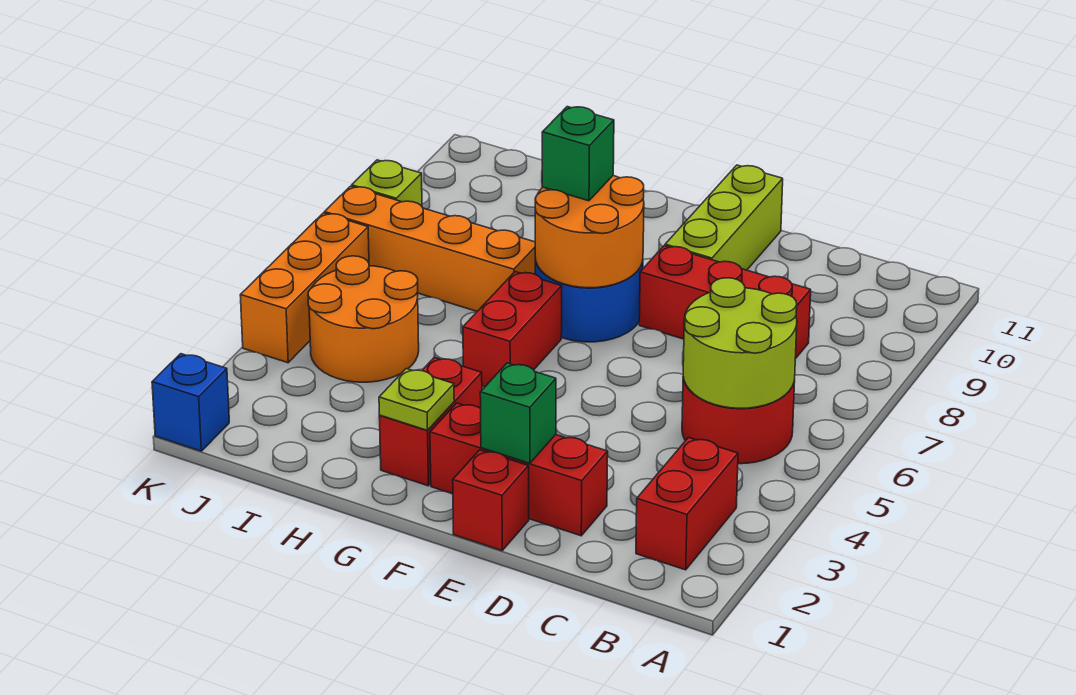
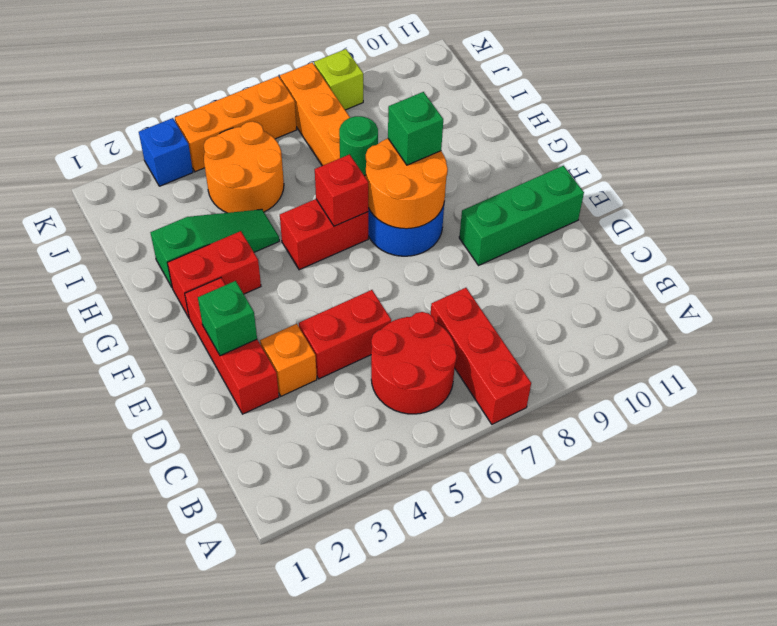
red 1x2 brick [636,438,738,570] -> red 1x2 brick moved to [299,290,391,379]
lime 2x2 round brick [683,278,797,408] -> none
red 1x3 brick [639,246,811,359] -> red 1x3 brick moved to [431,288,531,424]
none -> orange 1x1 brick [260,324,317,396]
red 1x1 brick [453,450,529,551] -> red 1x1 brick moved to [315,154,368,226]
lime 1x3 brick [665,165,783,270] -> green 1x3 brick [459,166,584,265]
lime 1x1 plate [379,369,454,430] -> none
none -> green 1x3 slope [150,209,279,287]
none -> green 1x1 round brick [339,116,378,176]
blue 1x1 brick [152,354,229,451] -> blue 1x1 brick moved to [139,118,193,186]

